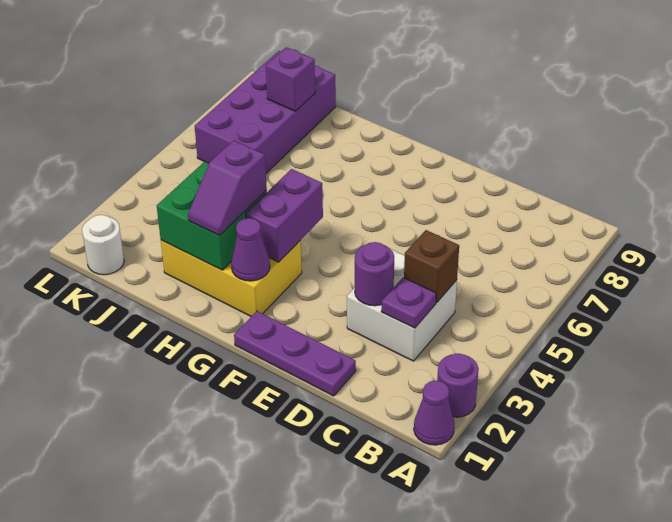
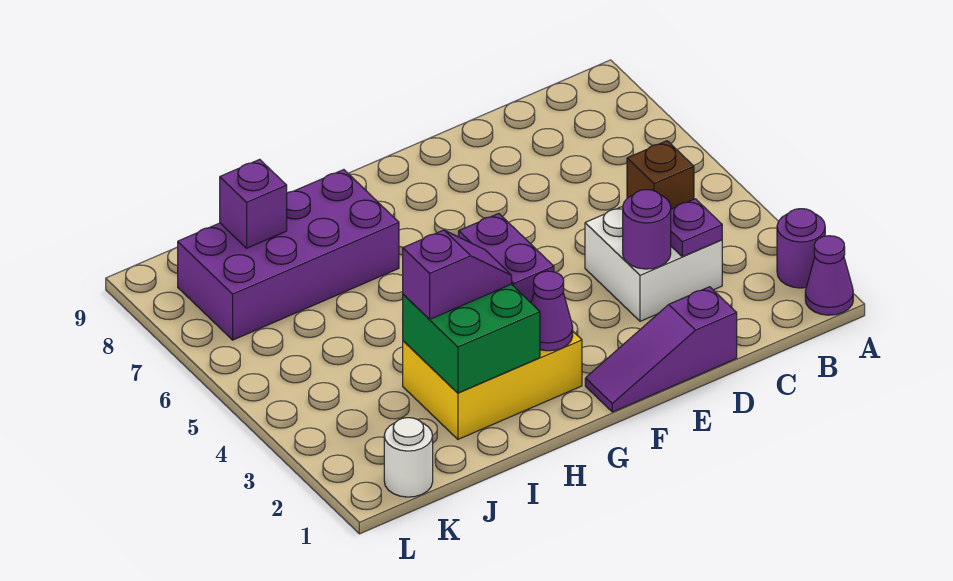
purple 1x3 plate [234,311,356,396] -> purple 1x3 slope [585,287,737,412]
purple 1x2 slope [188,140,267,236] -> purple 1x2 slope turned to [403,230,512,319]
purple 2x4 brick [195,51,336,173] -> purple 2x4 brick turned to [178,170,399,340]

